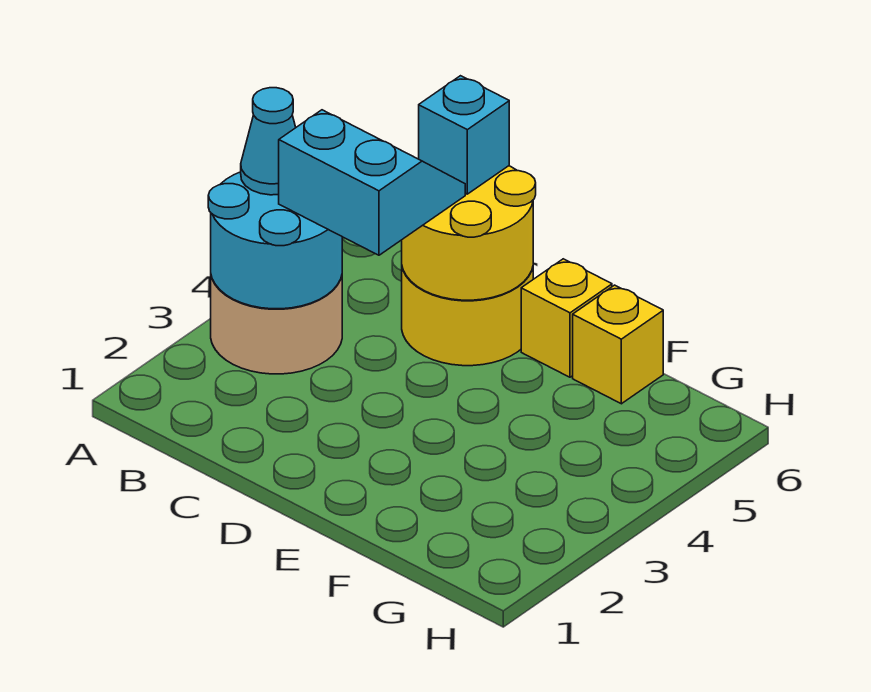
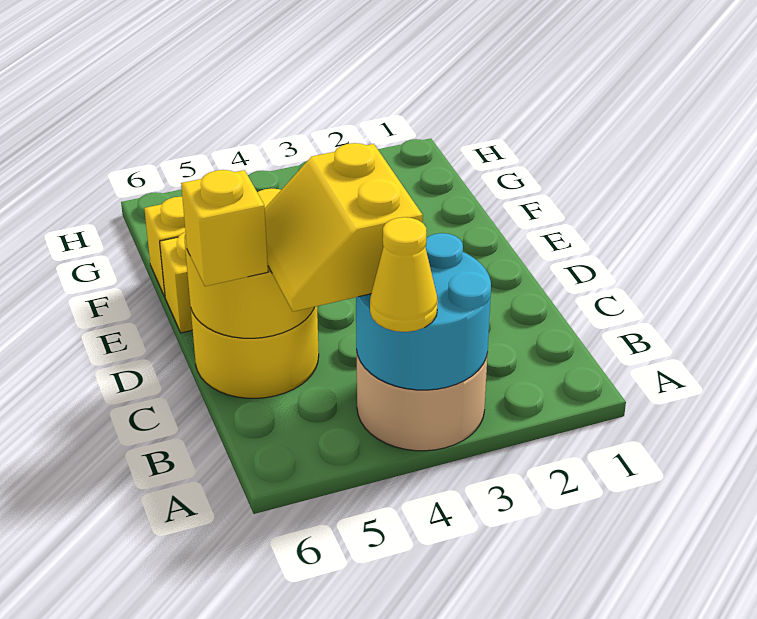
cyan 1x1 cone [241,88,296,195] -> yellow 1x1 cone [370,217,438,332]
cyan 2x2 slope [279,110,465,255] -> yellow 2x2 slope [265,143,423,312]
cyan 1x1 brick [419,76,509,194] -> yellow 1x1 brick [181,170,268,286]

